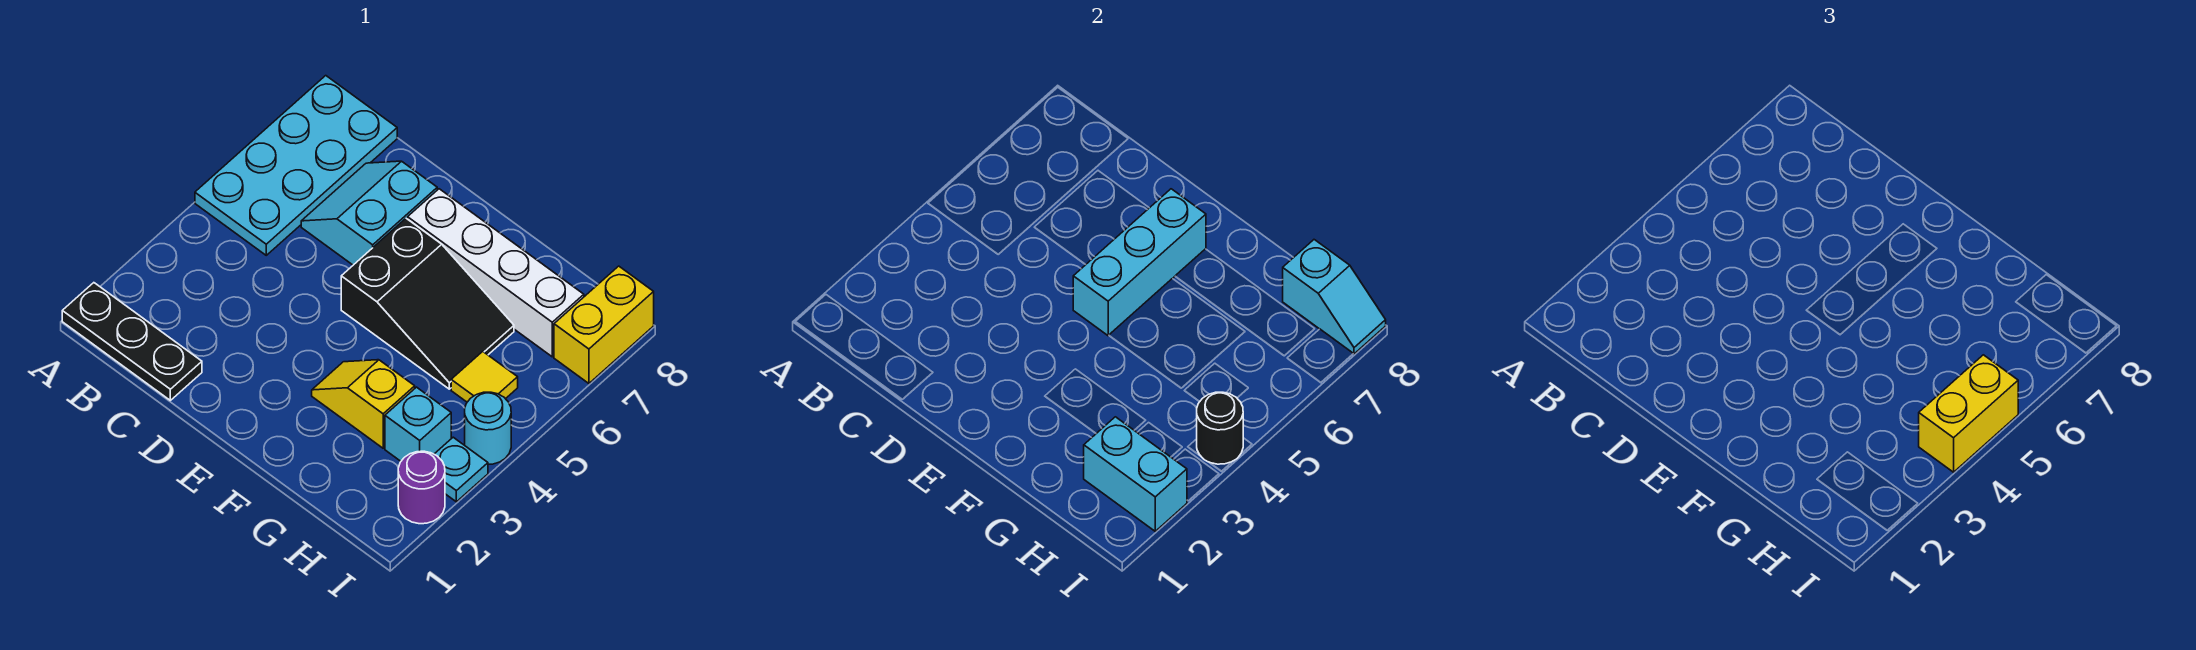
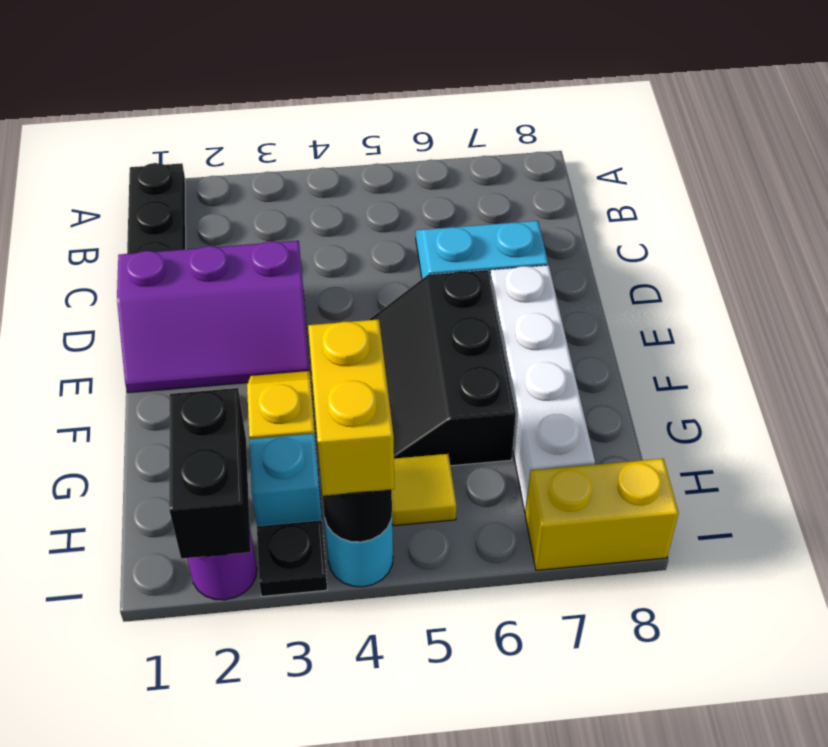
cyan 2x4 plate [195,76,397,255] -> none
none -> purple 2x3 slope [117,241,310,393]
black 2x3 slope [341,219,514,389] -> black 2x3 slope turned to [369,270,516,466]
cyan 1x3 brick [1073,189,1206,336] -> none
cyan 1x2 brick [1084,417,1187,531] -> black 1x2 brick [169,388,251,559]
cyan 1x2 slope [1283,240,1386,354] -> none
cyan 1x1 plate [434,437,488,502] -> black 1x1 plate [257,520,327,596]
yellow 1x2 brick [1919,355,2018,472] -> yellow 1x2 brick turned to [308,319,394,496]

